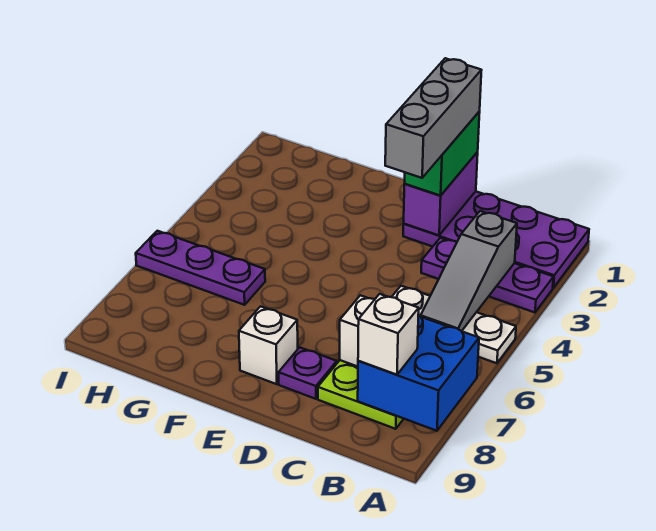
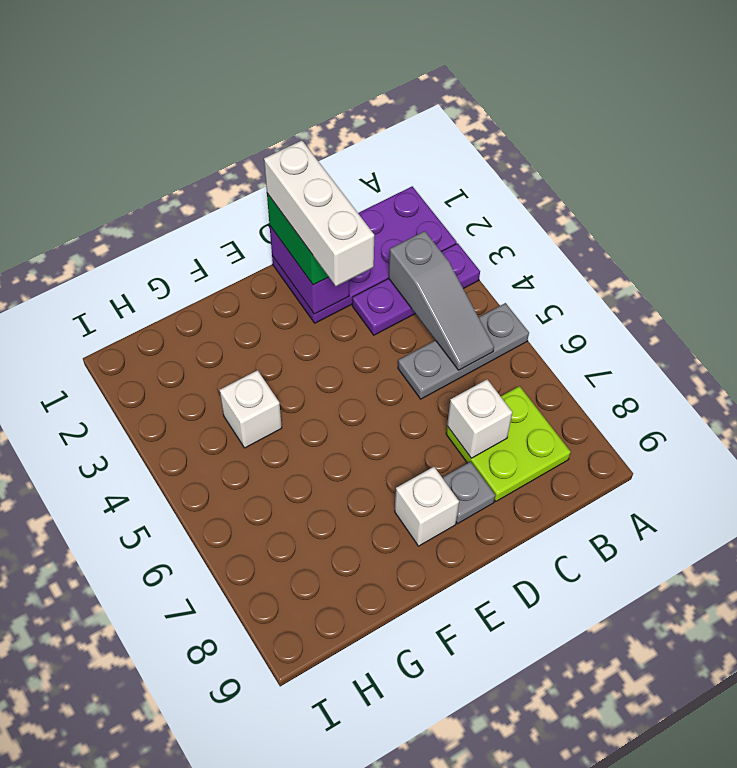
white 1x3 plate [392,286,516,363] -> grey 1x3 plate [398,303,529,399]
blue 2x2 brick [358,315,479,431] -> none
white 1x1 brick [358,294,419,375] -> white 1x1 brick moved to [220,370,282,448]
grey 1x3 brick [385,58,482,178] -> white 1x3 brick [264,140,374,286]
purple 1x1 plate [279,347,337,399] -> grey 1x1 plate [442,462,495,524]
purple 1x3 plate [136,231,265,305] -> none

